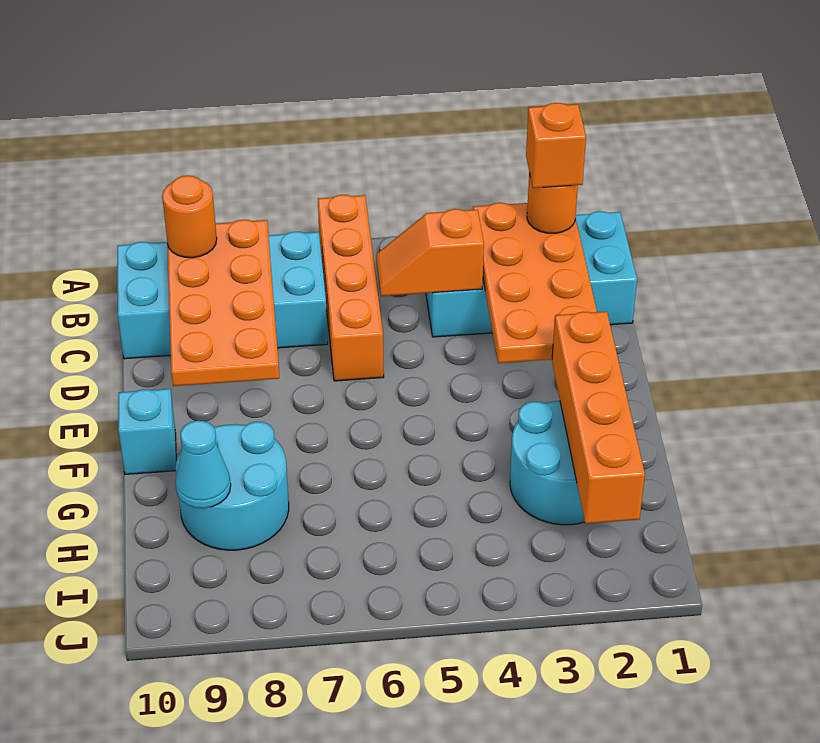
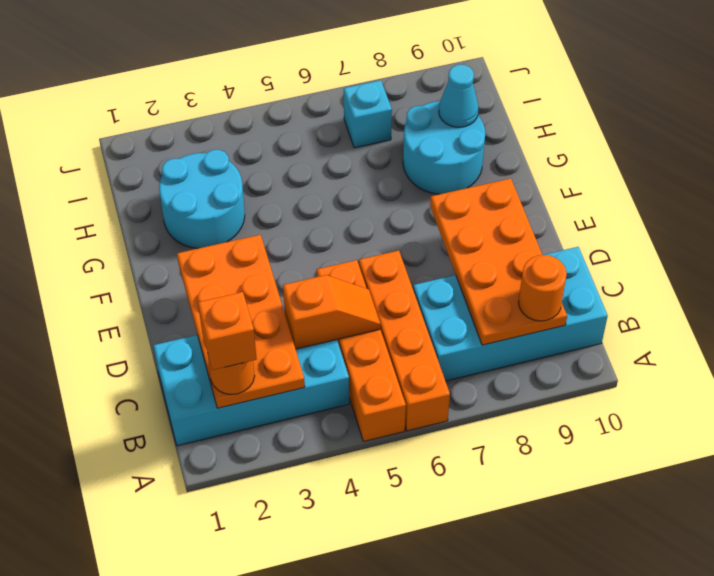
orange 1x4 brick [552,312,645,524] -> orange 1x4 brick moved to [317,260,406,441]
cyan 1x1 brick [118,389,176,474] -> cyan 1x1 brick moved to [344,80,392,148]

